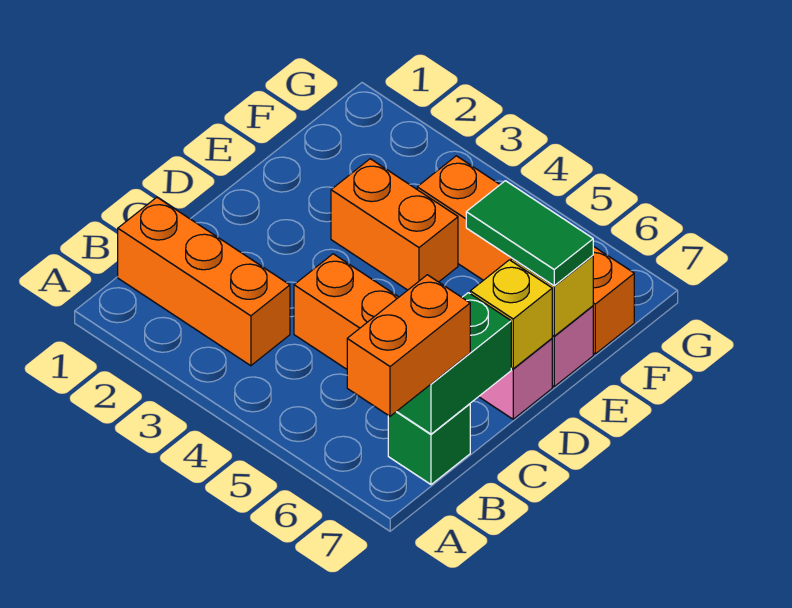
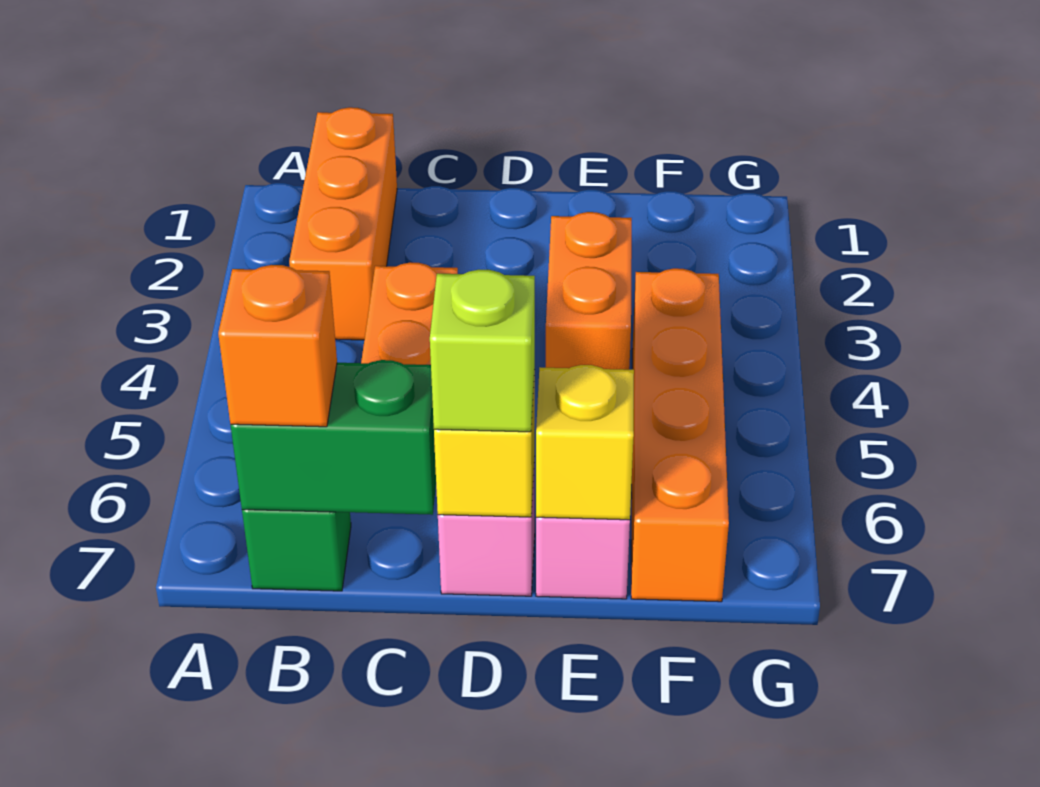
orange 1x2 brick [347,275,470,416] -> orange 1x1 brick [218,265,337,427]
none -> lime 1x1 brick [430,270,535,432]
green 1x2 tile [466,181,593,286] -> none

